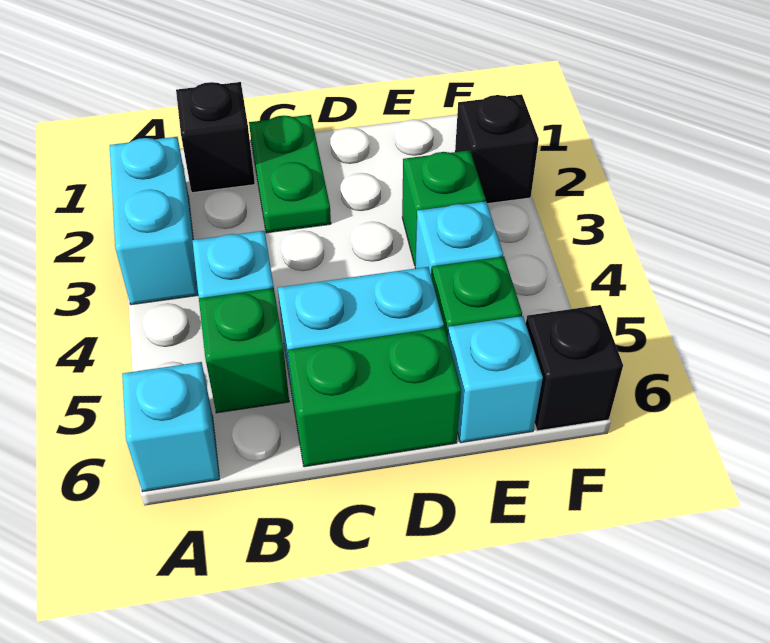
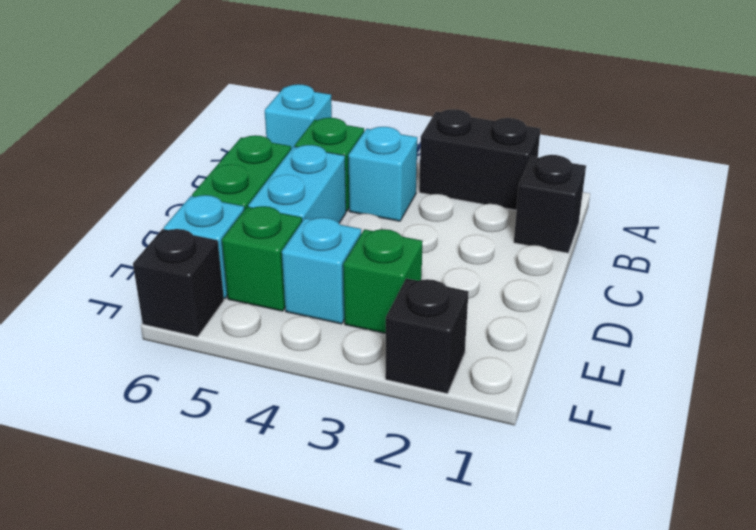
cyan 1x2 brick [110,137,198,305] -> black 1x2 brick [419,109,540,210]
green 1x2 plate [249,115,331,233] -> none

